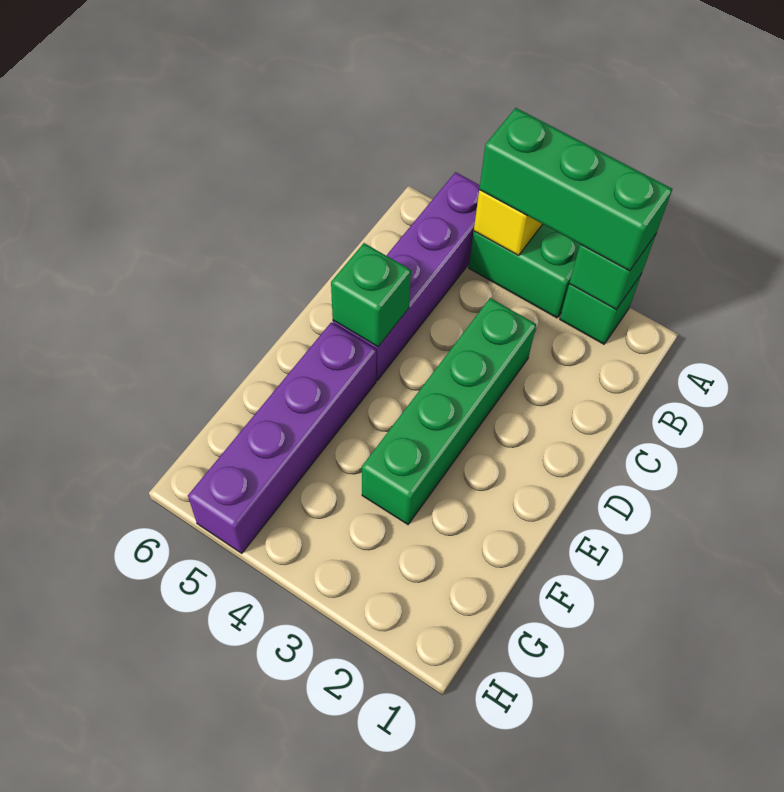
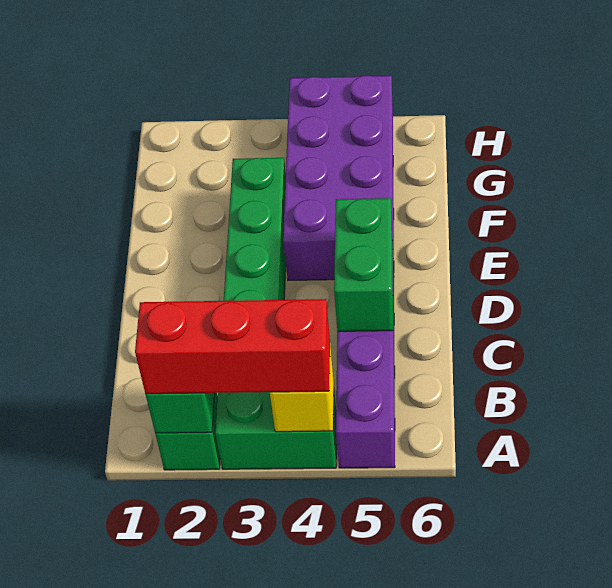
green 1x3 brick [479,108,672,271] -> red 1x3 brick [135,299,330,394]
green 1x1 brick [331,243,411,347] -> green 1x2 brick [334,198,393,331]
purple 1x4 brick [188,323,376,553] -> purple 2x4 brick [283,75,394,280]

